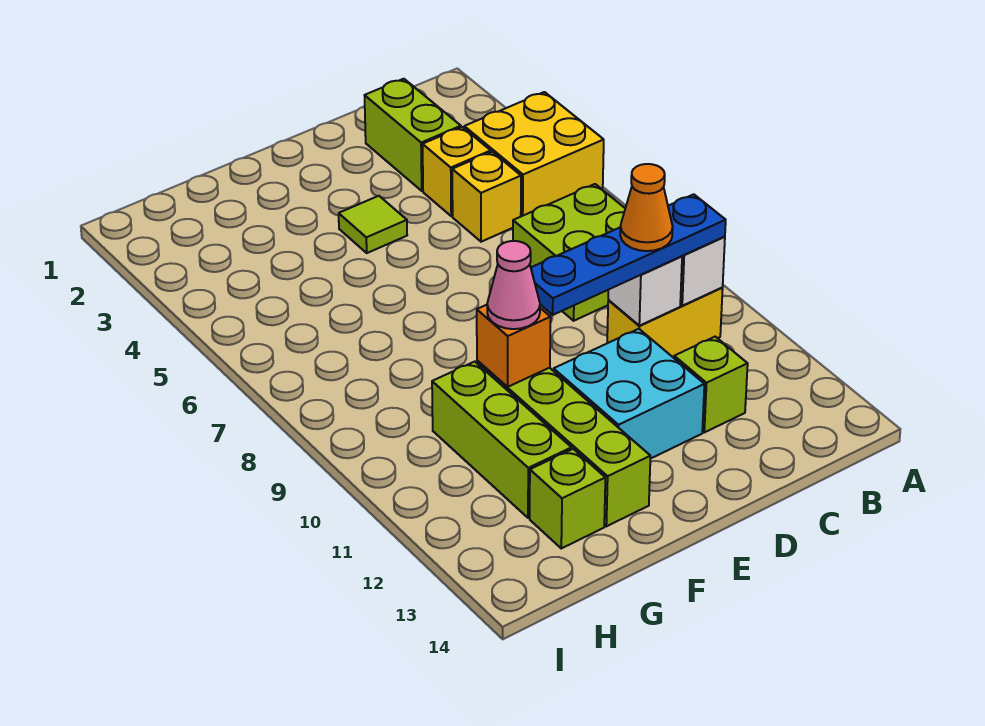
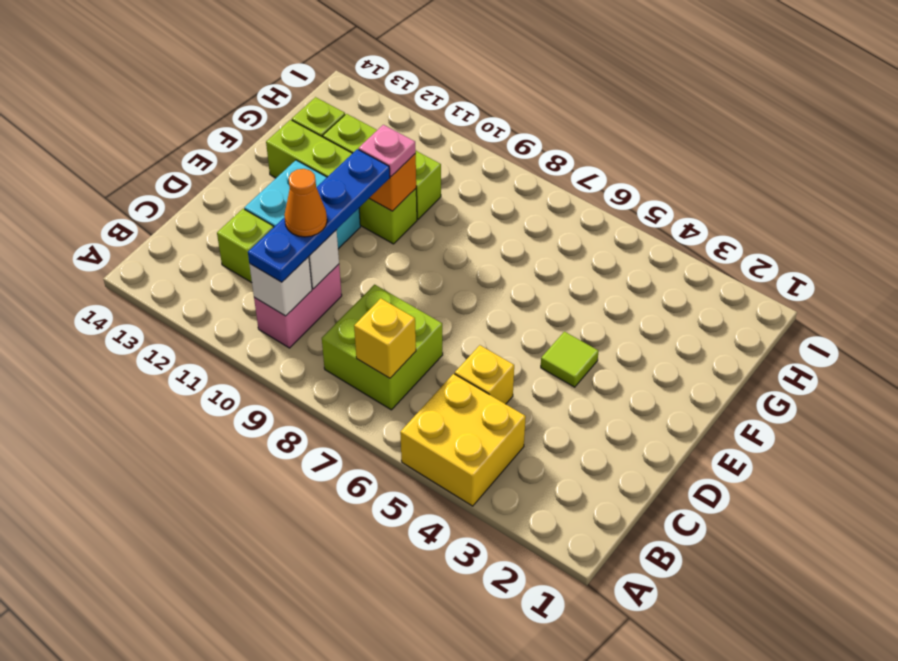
yellow 1x2 brick [607,288,723,358] -> pink 1x2 brick [254,264,342,348]
lime 1x2 brick [364,79,461,191] -> none
yellow 1x1 brick [423,127,491,216] -> yellow 1x1 brick moved to [354,298,416,378]
pink 1x1 cone [487,241,540,329] -> pink 1x1 plate [359,125,416,177]

